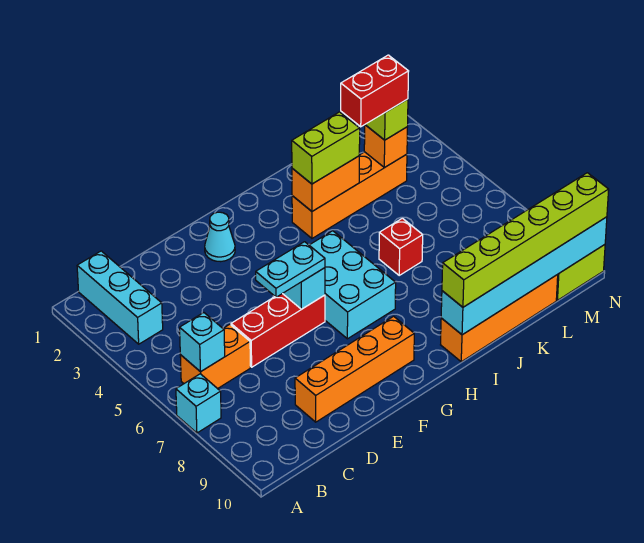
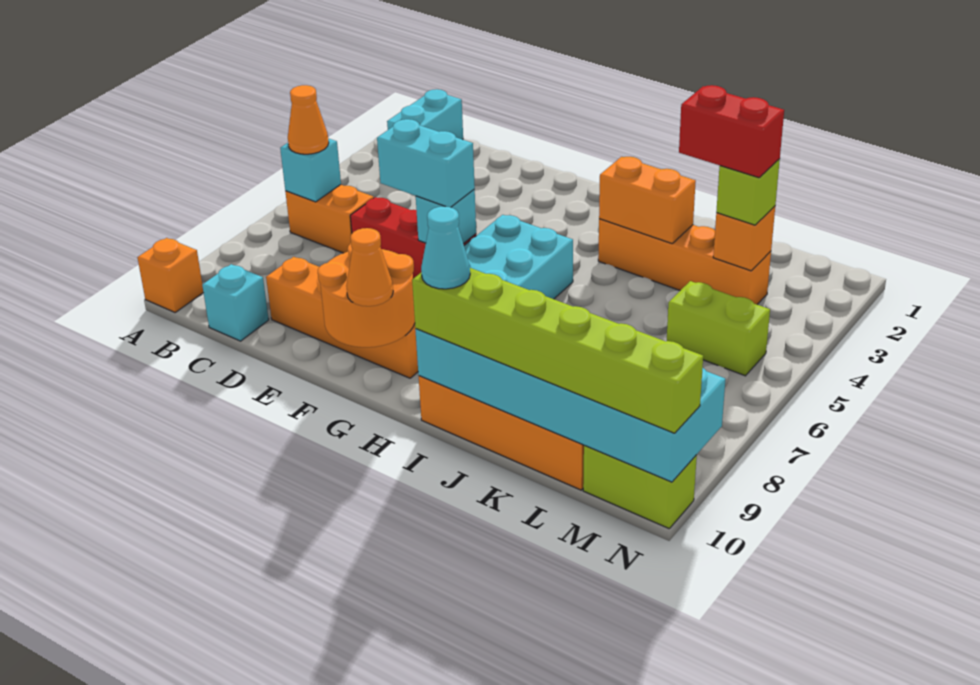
cyan 1x1 brick [176,374,221,433] -> cyan 1x1 brick moved to [202,264,269,341]
none -> orange 1x1 brick [137,238,204,312]
cyan 1x3 brick [77,251,163,344] -> cyan 1x2 brick [387,89,463,140]
none -> orange 1x1 cone [288,85,329,154]
cyan 1x2 plate [256,242,325,297] -> cyan 1x2 brick [377,119,475,207]
cyan 1x1 cone [205,212,235,262] -> cyan 1x1 cone moved to [421,206,470,289]
none -> orange 2x2 round brick [318,243,415,347]
none -> orange 1x1 cone [346,228,393,306]
lime 1x2 brick [292,112,360,184] -> lime 1x2 brick moved to [667,281,770,376]
cyan 1x6 brick [441,217,607,335] -> cyan 2x6 brick [415,329,726,482]
red 1x1 brick [379,218,423,275] -> none

